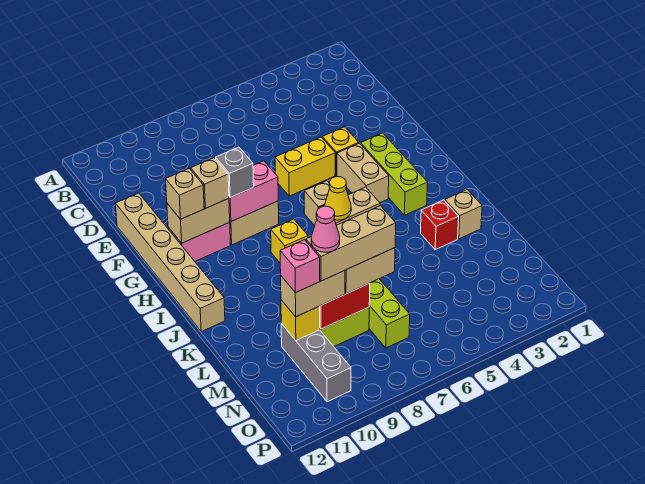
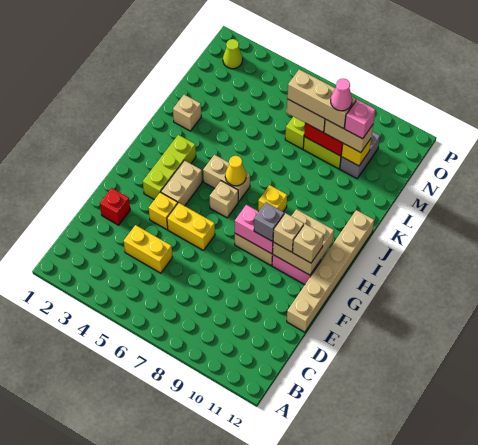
none -> yellow 1x2 brick [124,225,173,273]
tan 1x2 brick [167,198,230,243] -> tan 2x2 brick [273,209,334,275]
red 1x1 brick [420,200,459,250] -> red 1x1 brick moved to [100,188,130,225]
grey 1x3 brick [281,324,351,402] -> grey 1x2 brick [340,131,380,179]
none -> lime 1x1 cone [223,39,243,69]

